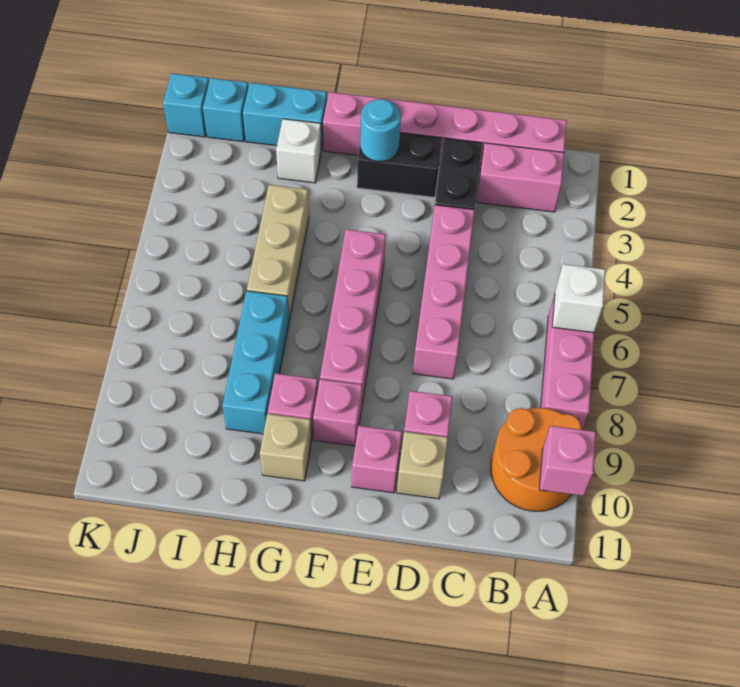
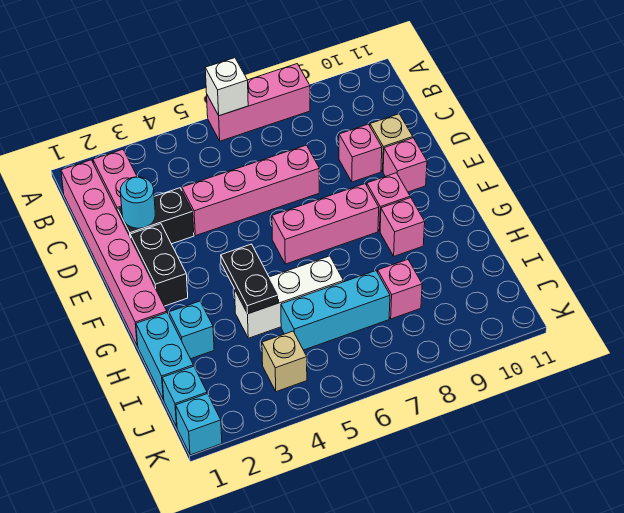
orange 2x2 round brick [491,408,581,511] -> none
pink 1x1 brick [539,426,596,496] -> pink 1x1 brick moved to [378,260,422,319]
cyan 1x1 round brick [360,99,401,161] -> cyan 1x1 round brick moved to [120,177,155,228]
pink 1x4 brick [320,229,386,403] -> pink 1x3 brick [272,184,379,264]
none -> black 1x2 plate [221,244,279,314]
tan 1x1 brick [260,414,312,481] -> tan 1x1 brick moved to [262,331,307,392]
white 1x1 brick [276,119,321,183] -> cyan 1x1 brick [169,301,214,359]
tan 1x3 brick [247,185,309,320] -> white 1x3 brick [235,256,343,338]
cyan 1x3 brick [222,291,289,434] -> cyan 1x3 brick moved to [281,271,390,350]

